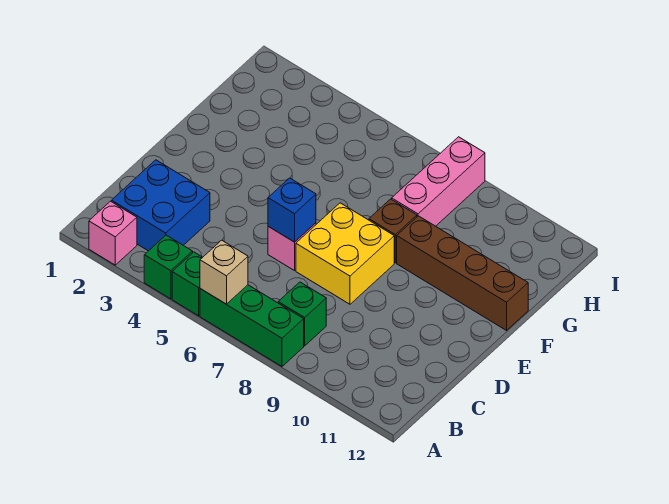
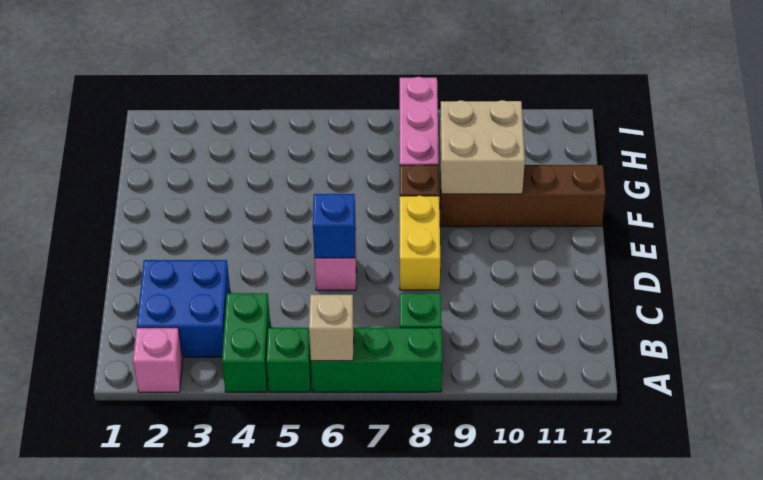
green 1x1 brick [144,235,193,299] -> green 1x2 brick [222,293,270,392]
yellow 2x2 brick [296,203,394,304] -> yellow 1x2 brick [400,196,440,290]
none -> tan 2x2 brick [440,100,525,194]

